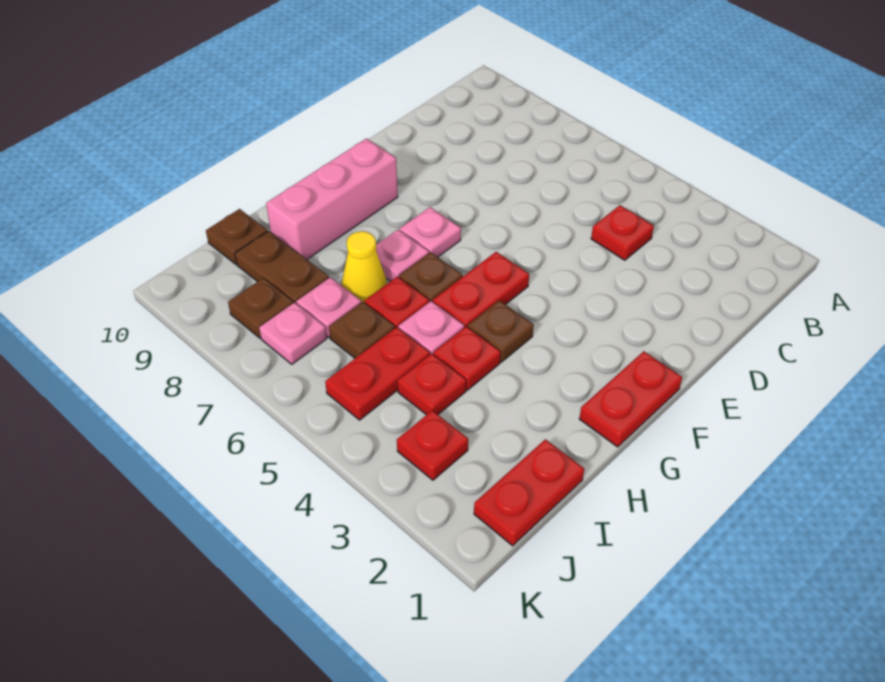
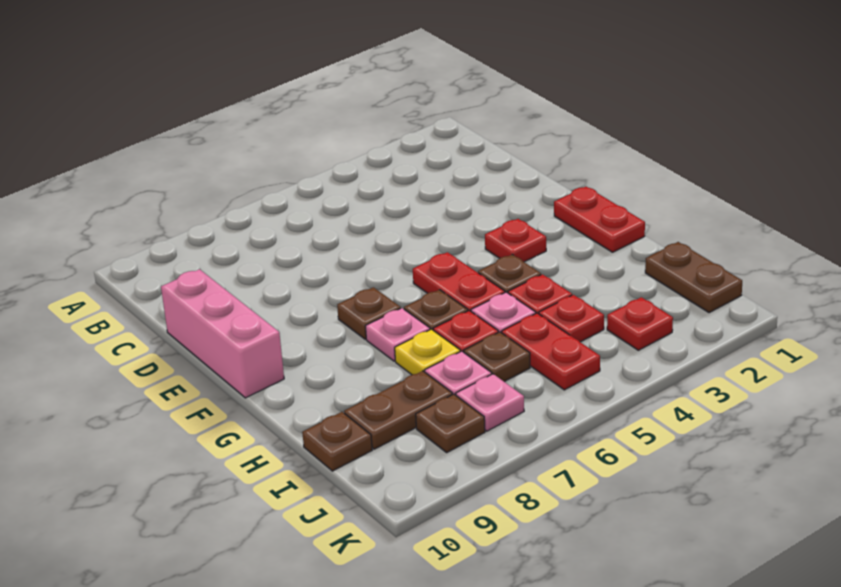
red 1x1 plate [591,205,654,260] -> red 1x1 plate moved to [485,219,546,262]
pink 1x1 plate [400,207,461,257] -> brown 1x1 plate [337,287,401,339]
pink 1x3 brick [266,139,398,259] -> pink 1x3 brick moved to [161,269,284,398]
yellow 1x1 cone [342,231,387,303] -> yellow 1x1 plate [395,329,460,375]
red 1x2 plate [474,439,584,546] -> brown 1x2 plate [645,242,742,313]

